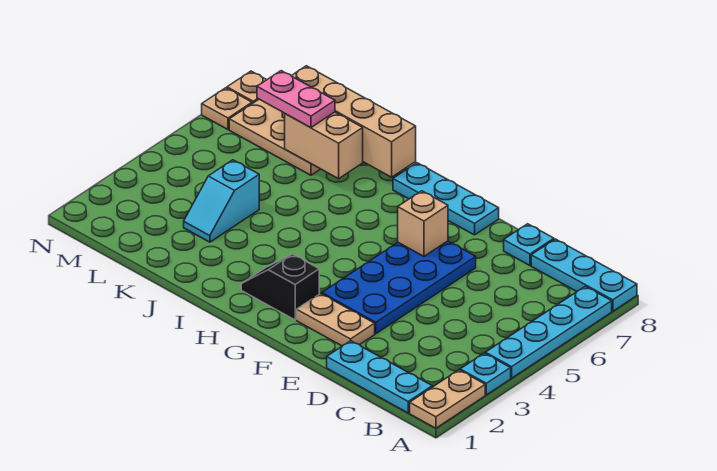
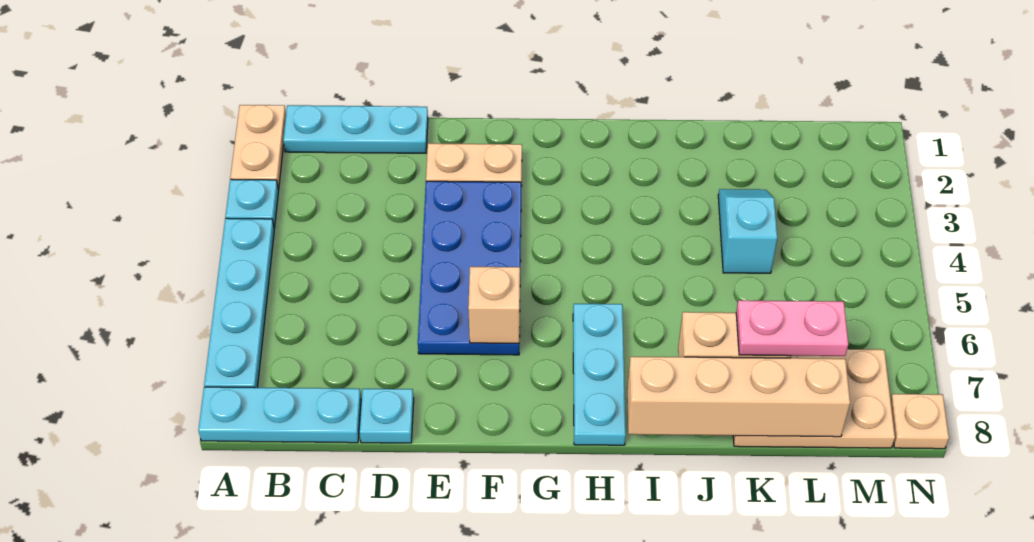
cyan 1x3 plate [393,163,499,235] -> cyan 1x3 plate turned to [573,304,626,445]
black 1x2 slope [241,254,319,320] -> none
tan 1x1 plate [202,88,252,129] -> none

